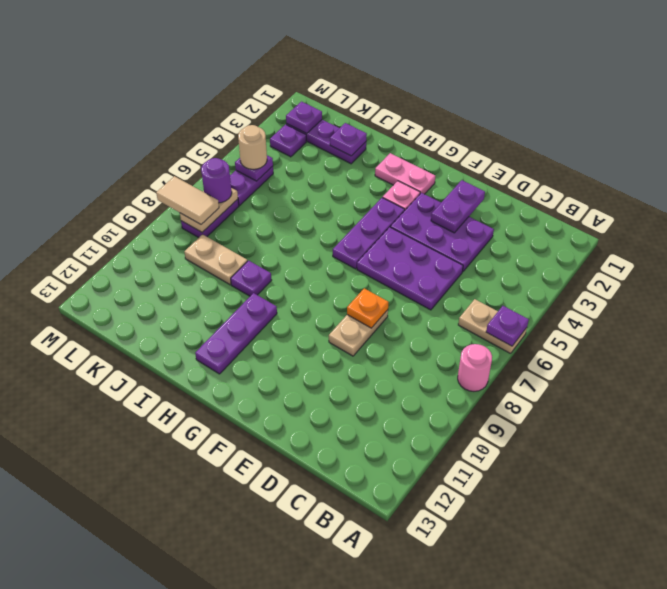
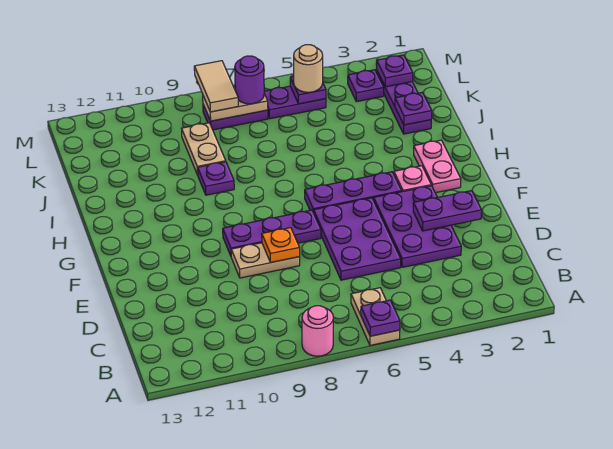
purple 1x3 plate [195,293,277,374] -> purple 1x3 plate moved to [223,210,321,256]

